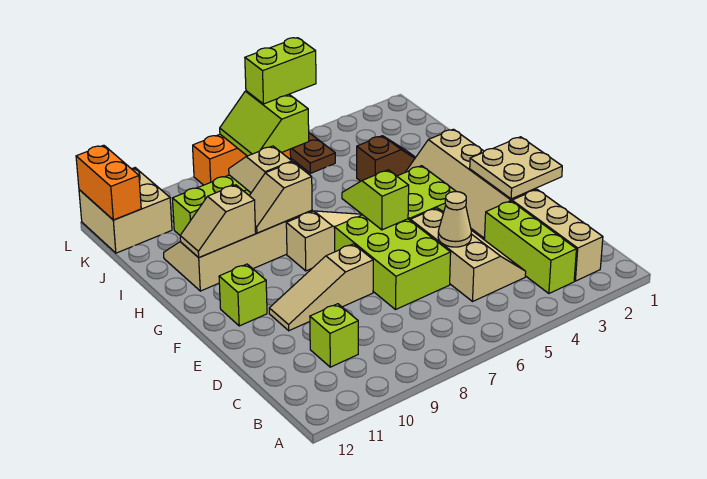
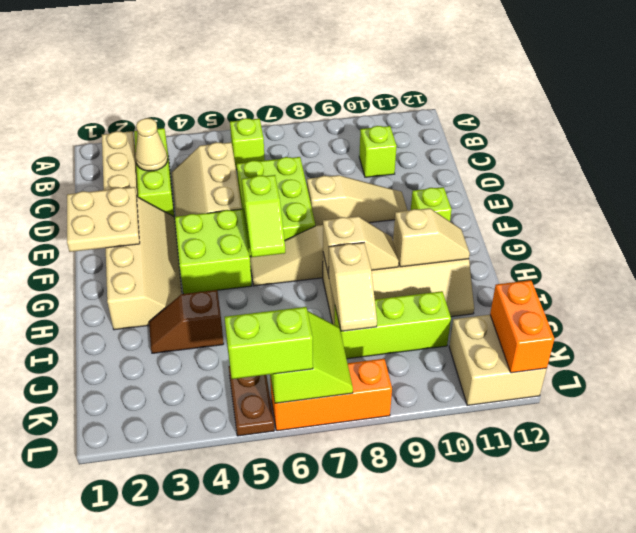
none -> lime 1x1 brick [230,118,265,170]
tan 1x1 cone [438,192,471,247] -> tan 1x1 cone moved to [135,118,168,171]

